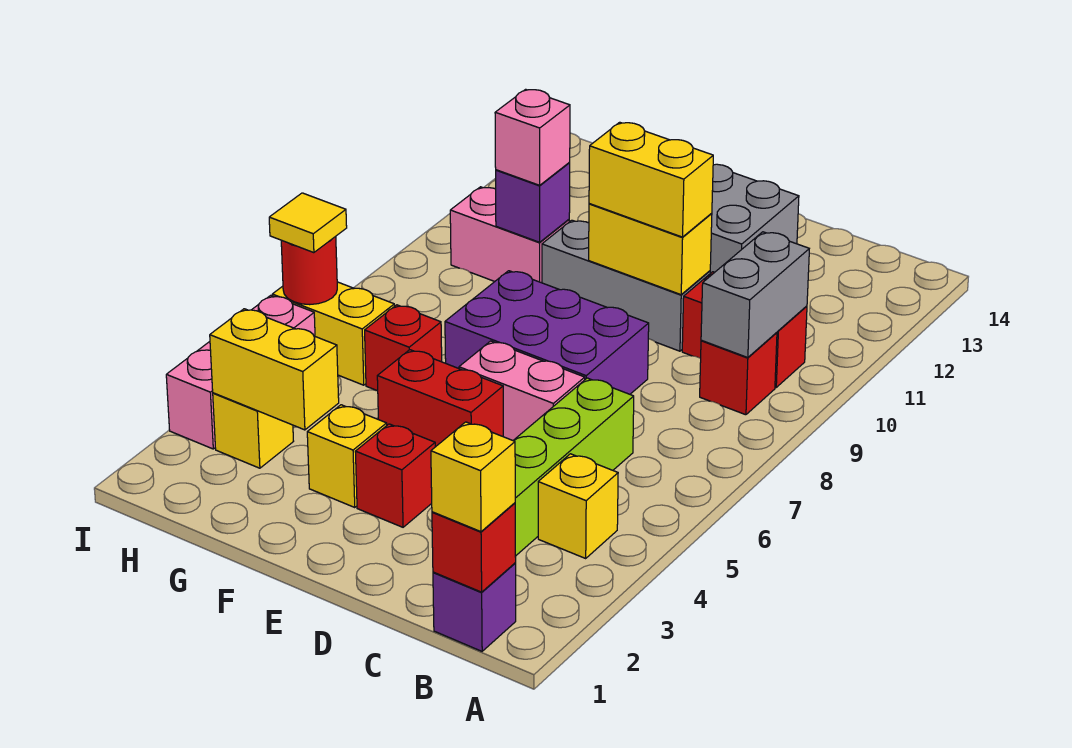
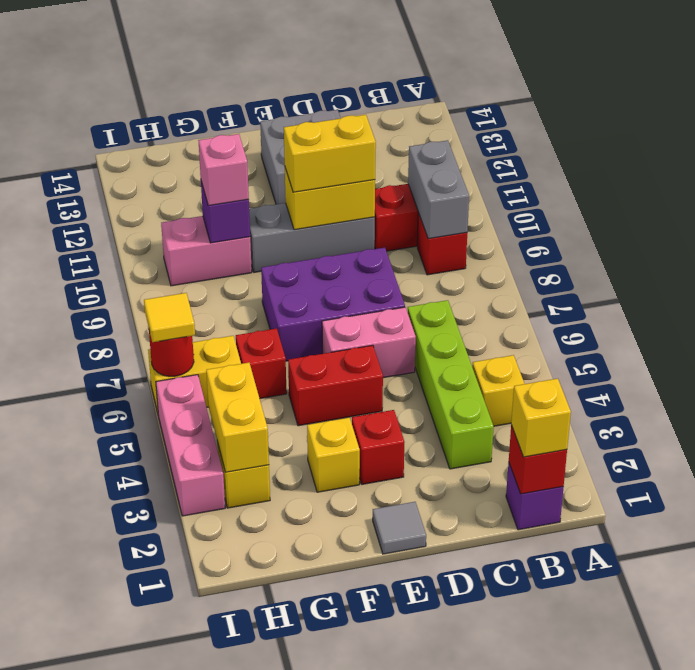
none -> grey 1x1 tile [373,502,426,554]
yellow 1x2 brick [210,309,339,430] -> yellow 1x2 brick turned to [206,363,269,472]

